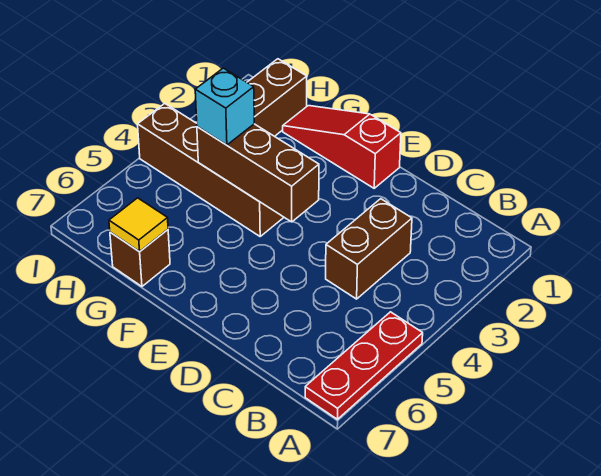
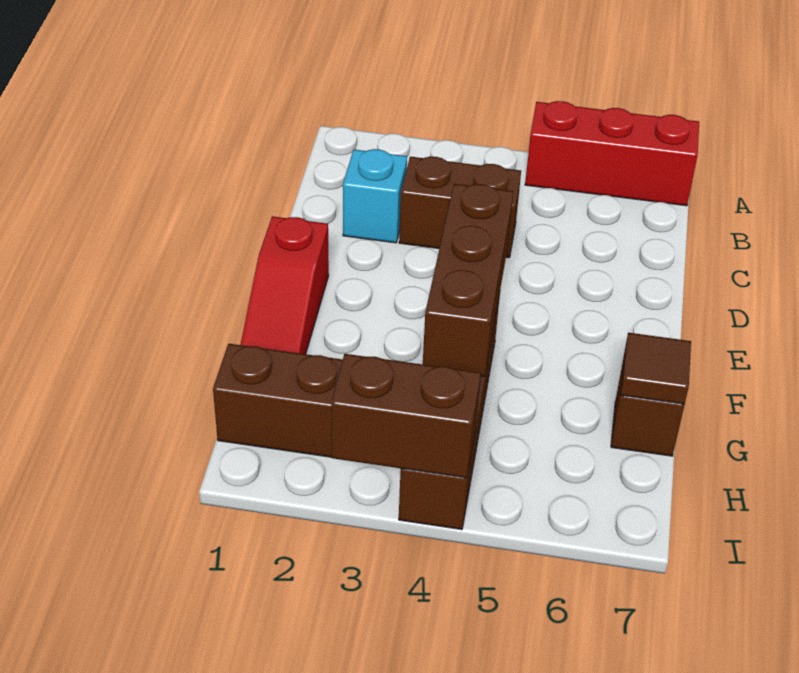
red 1x3 plate [305,312,423,419] -> red 1x3 brick [525,101,699,206]
cyan 1x1 brick [195,68,254,145] -> cyan 1x1 brick moved to [343,149,407,243]
yellow 1x1 tile [109,198,168,252] -> brown 1x1 tile [621,333,691,404]
none -> brown 1x2 brick [331,354,481,478]

